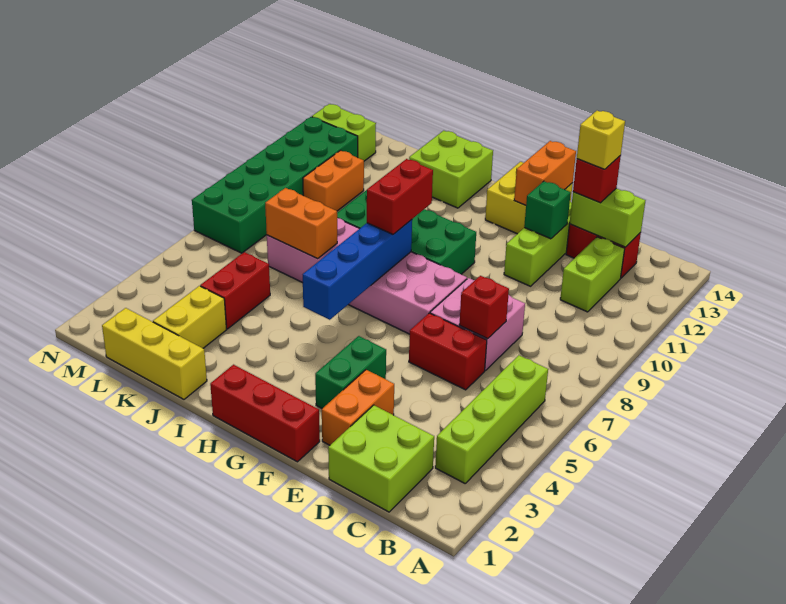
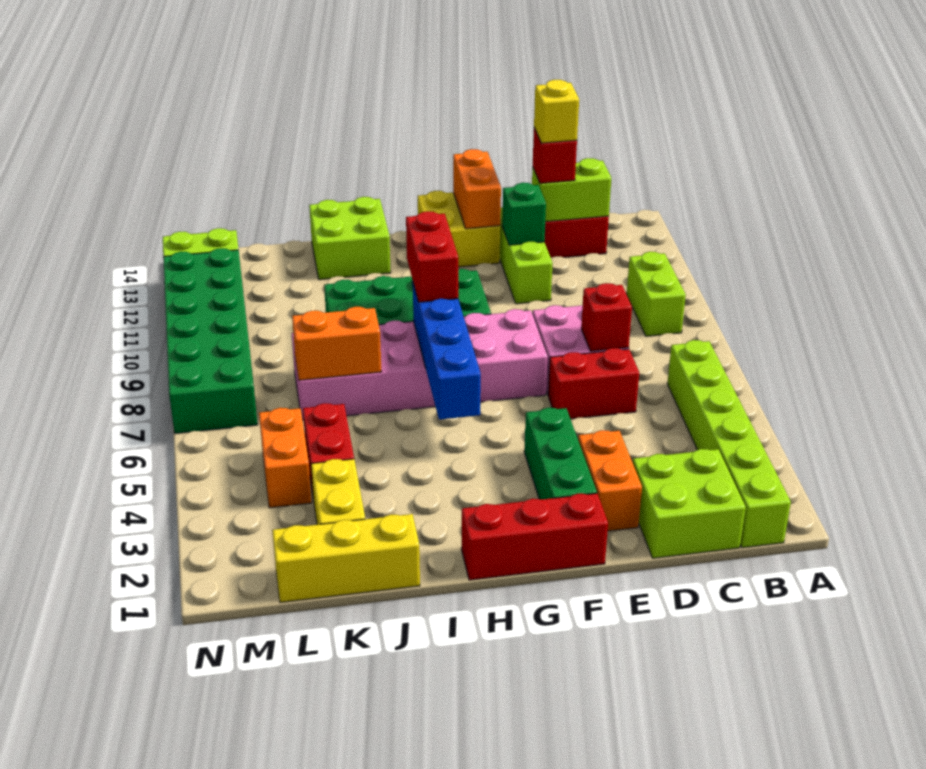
lime 1x4 brick [435,355,548,483] -> lime 1x6 brick [667,340,791,548]
lime 1x2 brick [560,237,625,312] -> lime 1x2 brick moved to [627,252,686,336]
green 1x2 brick [315,336,386,408] -> green 1x3 brick [524,408,597,500]
orange 1x2 brick [303,150,364,211] -> orange 1x2 brick moved to [259,408,312,508]

